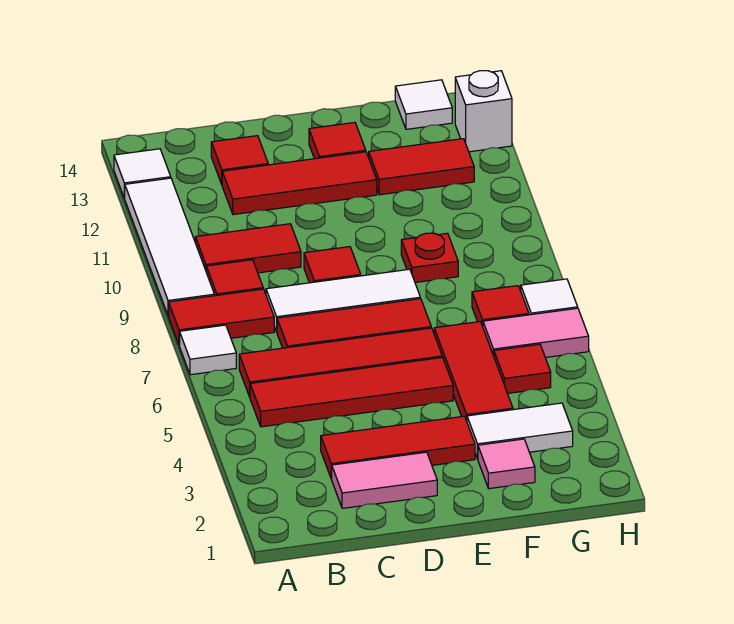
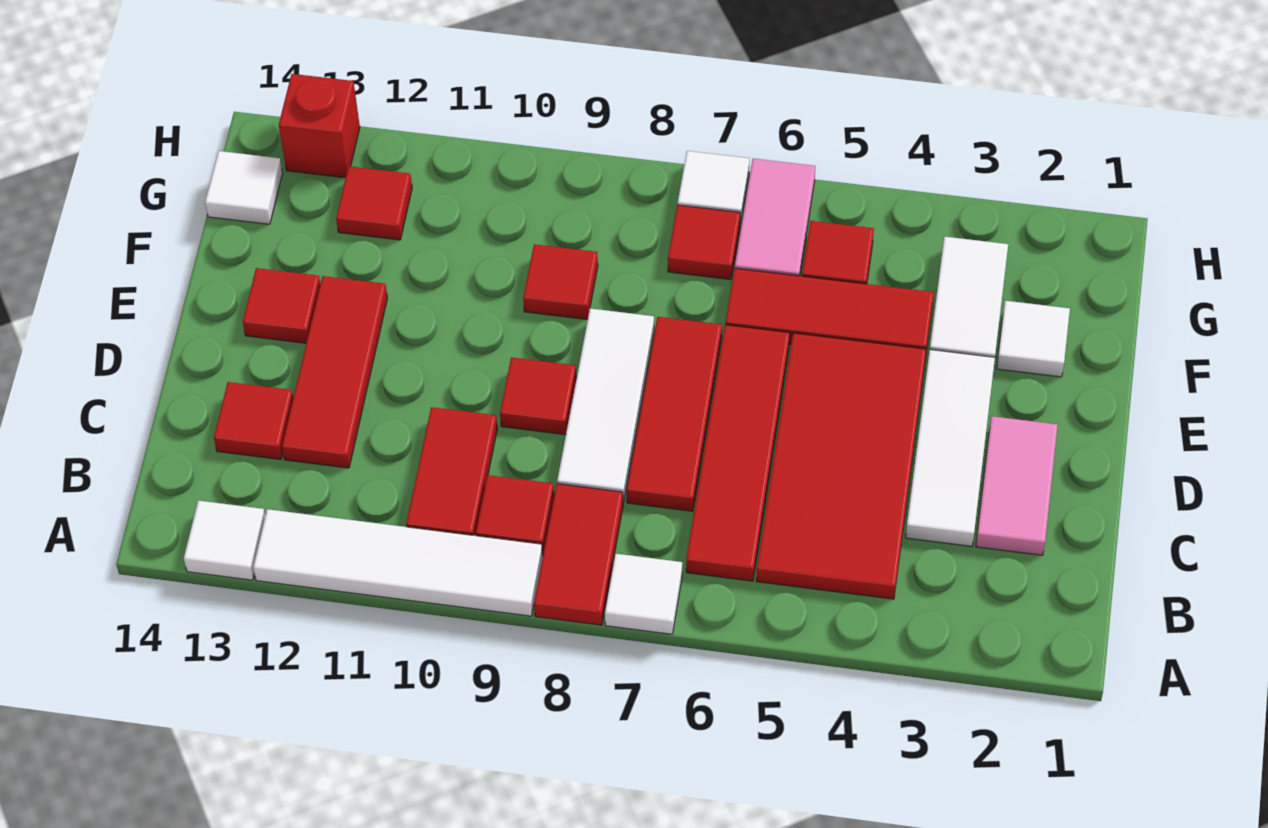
red 1x4 tile [250,357,453,427] -> red 2x4 tile [756,333,926,599]
red 1x3 tile [321,416,475,479] -> white 1x3 tile [906,350,995,546]
pink 1x1 tile [478,439,535,489] -> white 1x1 tile [997,301,1070,377]
red 1x1 plate [401,233,458,283] -> red 1x1 tile [523,244,598,320]
red 1x2 tile [369,139,474,195] -> red 1x1 tile [336,166,412,240]
white 1x1 brick [455,71,512,152] -> red 1x1 brick [279,74,360,178]

